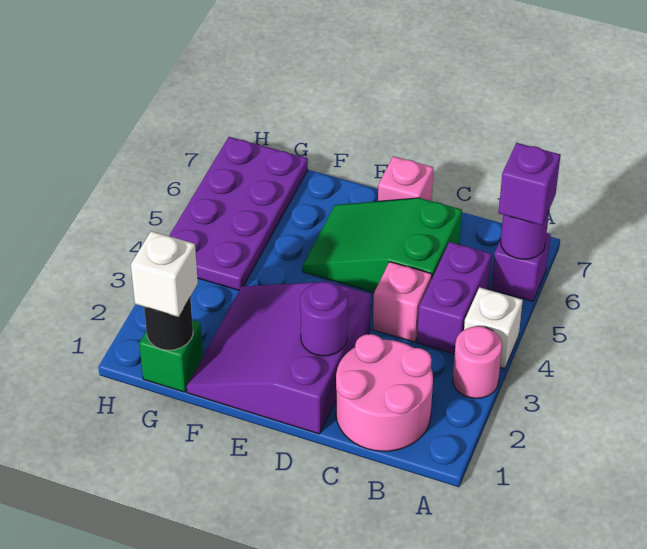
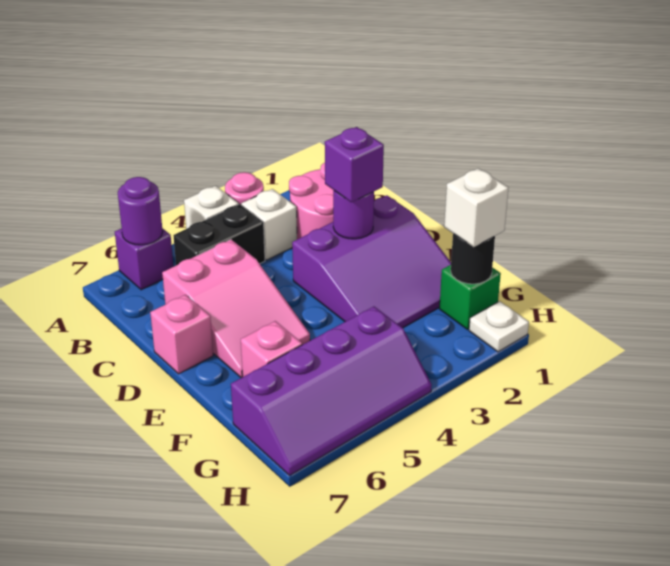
purple 1x1 brick [499,143,561,225] -> purple 1x1 brick moved to [325,127,384,202]
none -> white 1x1 brick [241,189,297,260]
purple 1x2 brick [417,242,492,354] -> black 1x2 brick [173,204,265,265]
pink 1x1 brick [373,262,432,342] -> pink 1x1 brick moved to [241,321,302,377]
green 2x3 slope [303,198,462,292] -> pink 2x3 slope [162,239,310,378]
purple 2x4 plate [169,137,308,290] -> purple 2x4 slope [231,306,432,475]
none -> white 1x1 plate [469,301,529,352]

